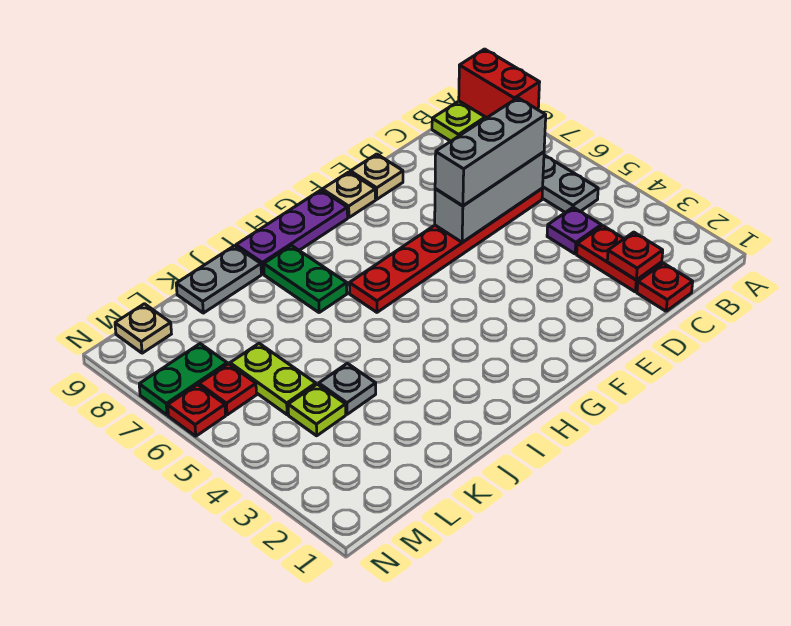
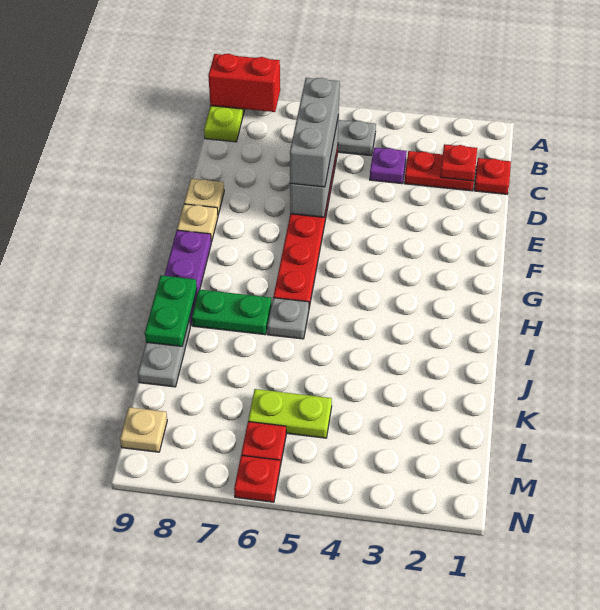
grey 1x1 plate [319,363,376,414] -> grey 1x1 plate moved to [267,298,309,339]
lime 1x1 plate [288,384,346,436] -> none
green 1x2 plate [139,344,227,415] -> green 1x2 plate moved to [145,276,197,346]

